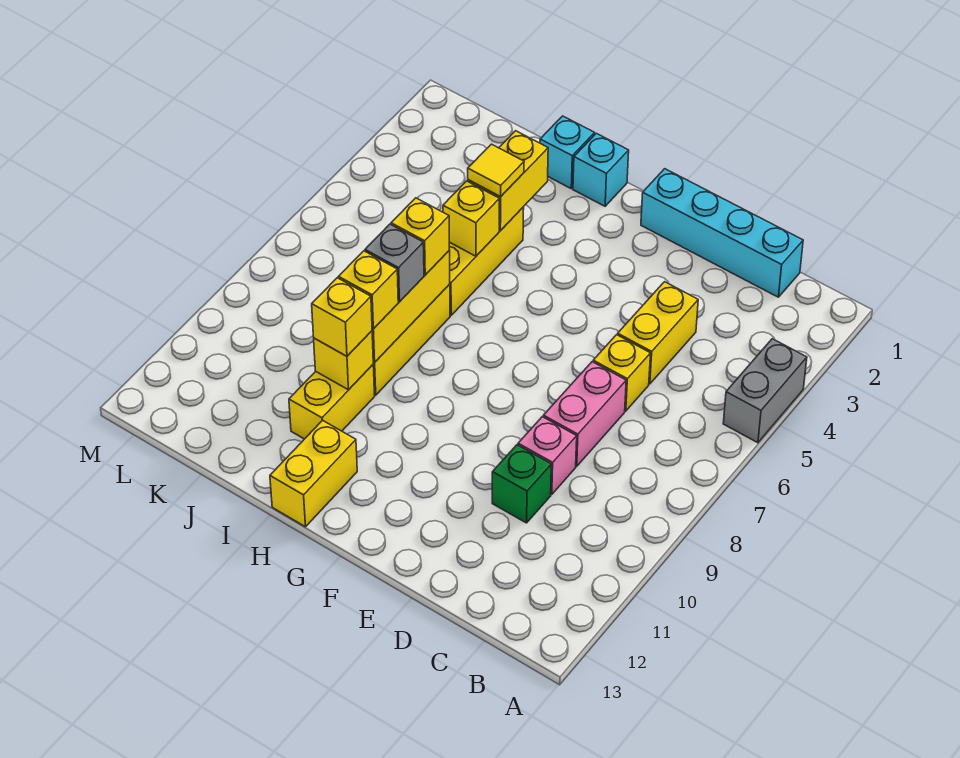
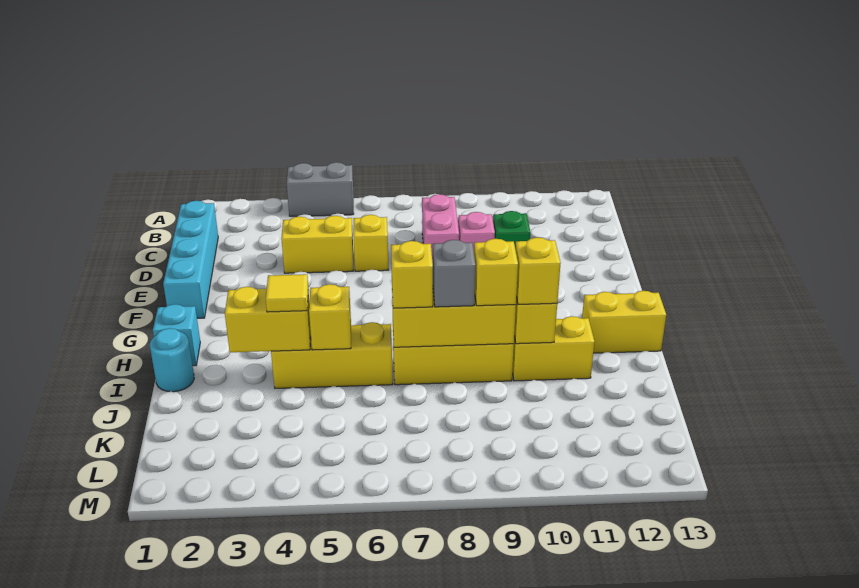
pink 1x2 brick [543,362,626,466] -> pink 1x2 brick turned to [422,194,459,263]
cyan 1x1 brick [540,116,595,188] -> cyan 1x1 round brick [150,328,194,392]

